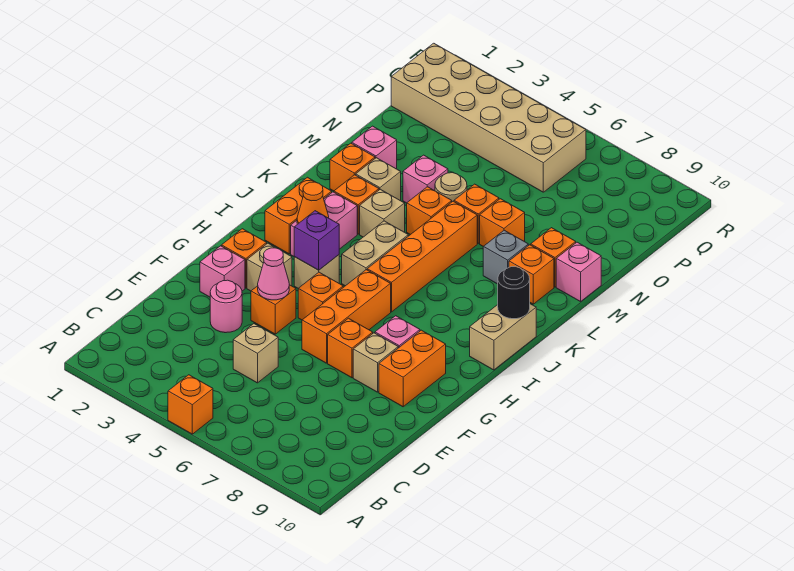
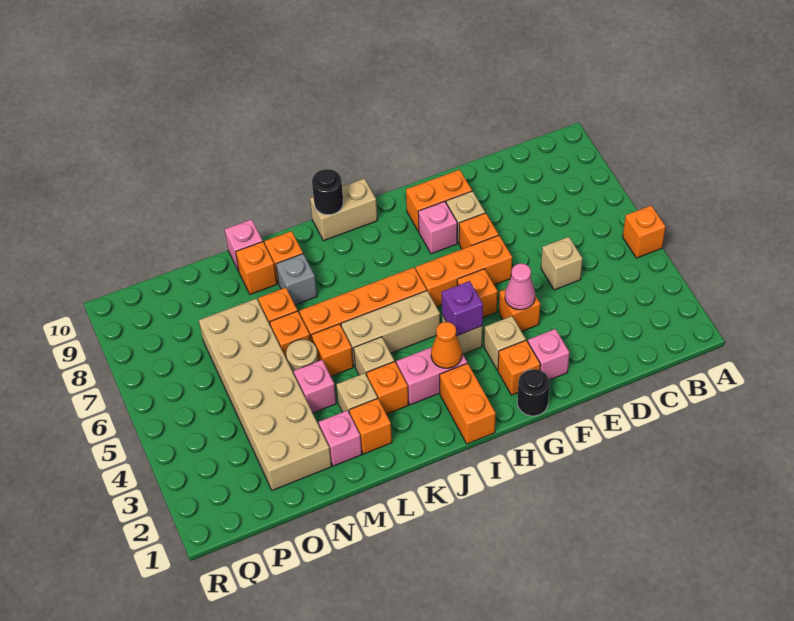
pink 1x1 round brick [210,280,242,333] -> none
none -> black 1x1 round brick [517,369,550,416]
orange 1x2 brick [265,177,332,254] -> orange 1x2 brick turned to [440,363,496,444]
tan 1x2 brick [342,221,408,286] -> tan 1x3 brick [341,291,440,366]
tan 2x6 brick [391,43,586,192] -> tan 2x6 brick moved to [199,299,332,490]

